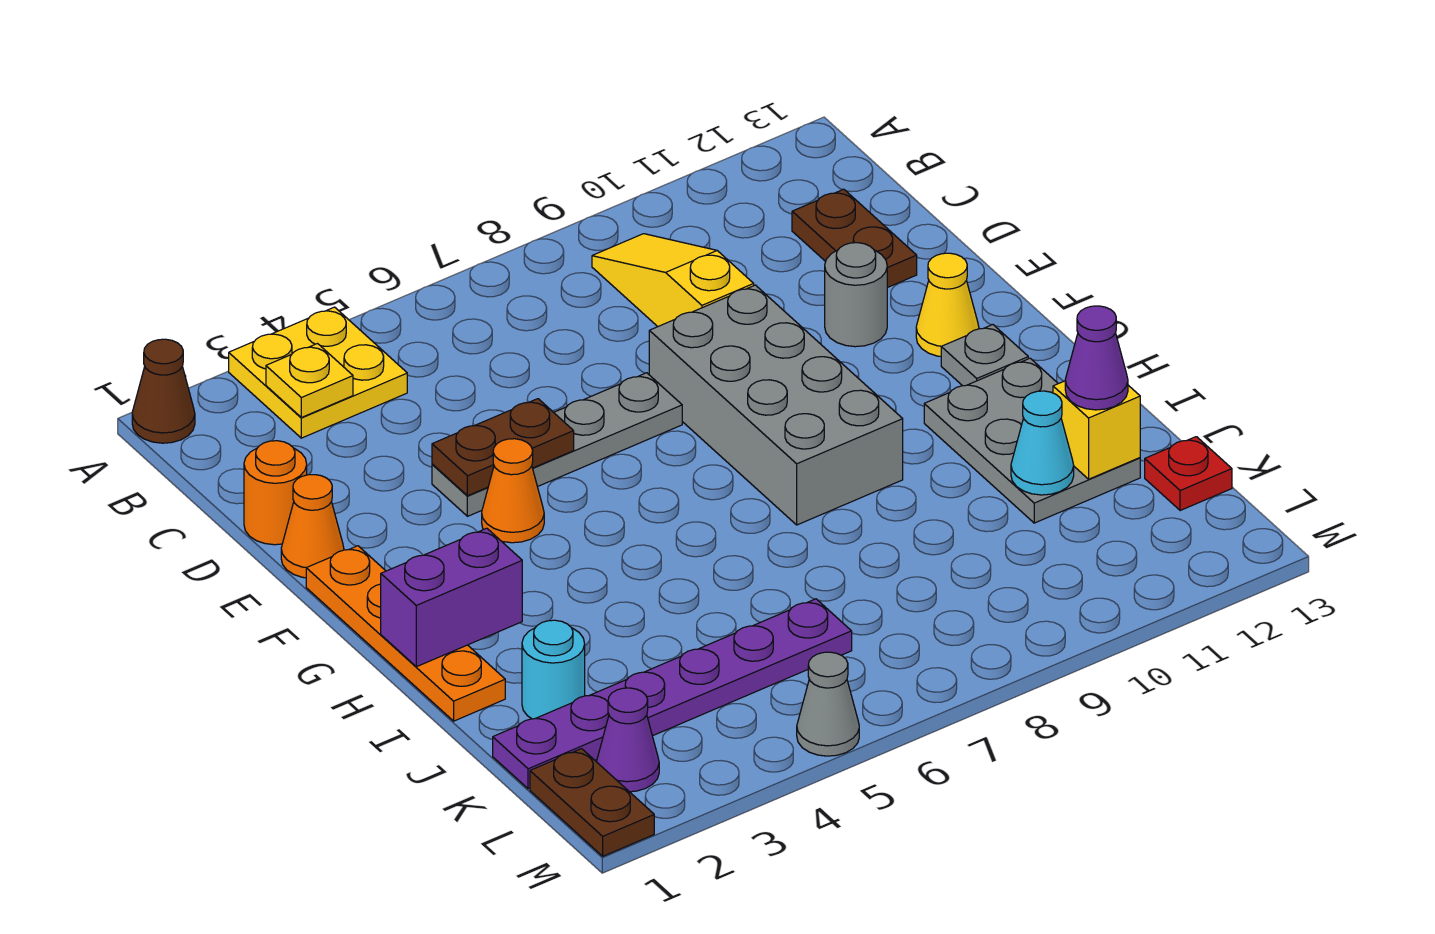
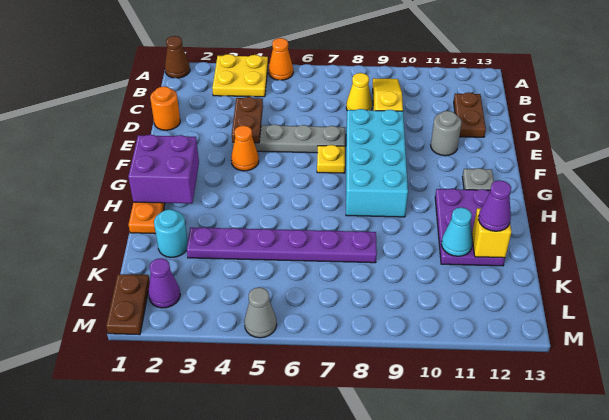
yellow 1x1 plate [266,344,353,417] -> yellow 1x1 plate moved to [317,145,345,173]
orange 1x1 cone [281,475,344,578] -> orange 1x1 cone moved to [268,38,293,80]
brown 1x2 plate [432,399,574,496] -> brown 1x2 plate turned to [232,97,263,143]
grey 2x4 brick [649,285,903,525] -> cyan 2x4 brick [346,109,408,217]
yellow 1x1 cone [916,253,979,356] -> yellow 1x1 cone moved to [346,73,372,110]
purple 1x2 brick [381,528,522,667] -> purple 2x2 brick [128,134,199,204]
grey 2x3 plate [924,358,1140,523] -> purple 2x3 plate [435,189,505,266]
purple 1x6 plate [493,599,852,789] -> purple 1x6 plate moved to [187,227,377,263]
red 1x1 plate [1145,437,1232,511] -> none

